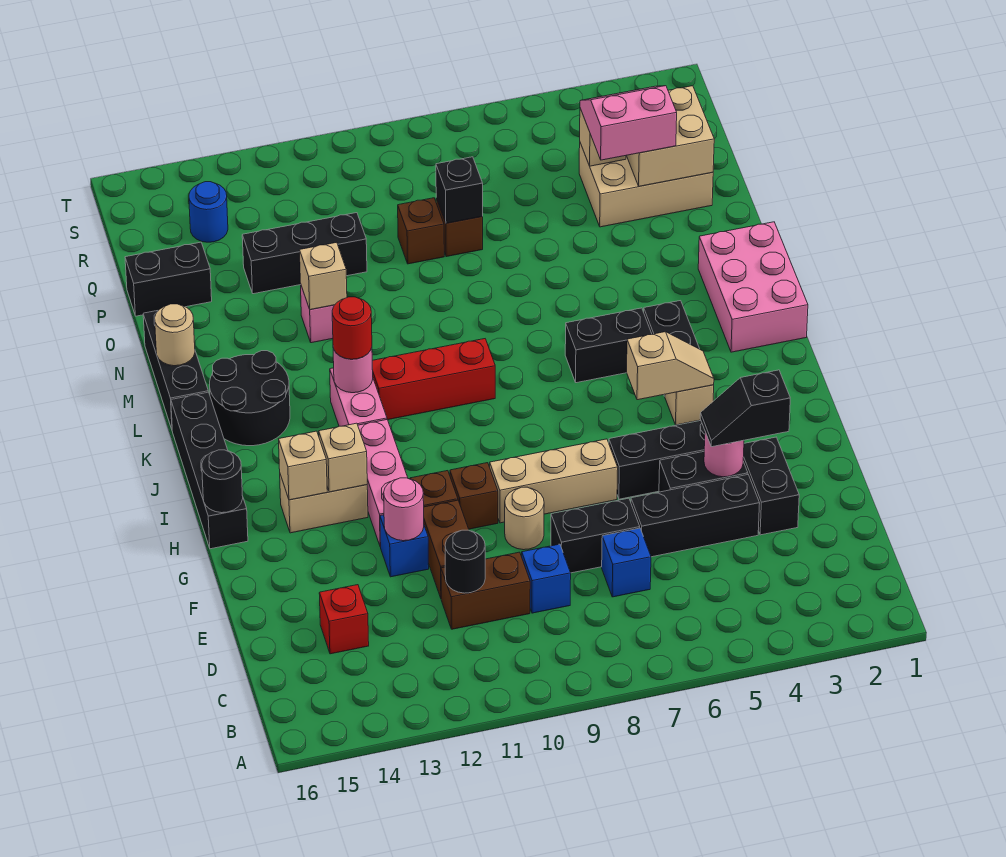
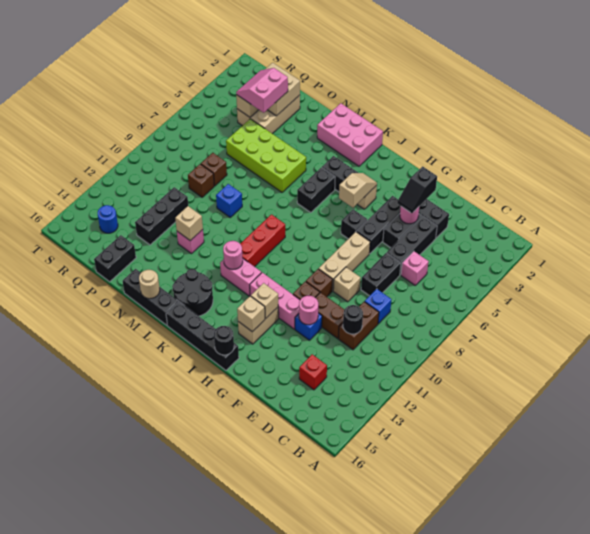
none -> pink 1x1 brick [401,251,429,286]
blue 1x1 brick [602,528,651,597] -> blue 1x1 brick moved to [216,184,242,217]
tan 1x1 round brick [505,487,544,550] -> tan 1x1 brick [333,267,360,302]
red 1x1 round brick [332,297,372,359] -> none
none -> lime 2x4 brick [226,119,306,192]
black 1x1 brick [436,157,483,223] -> black 1x1 brick moved to [341,209,367,239]

